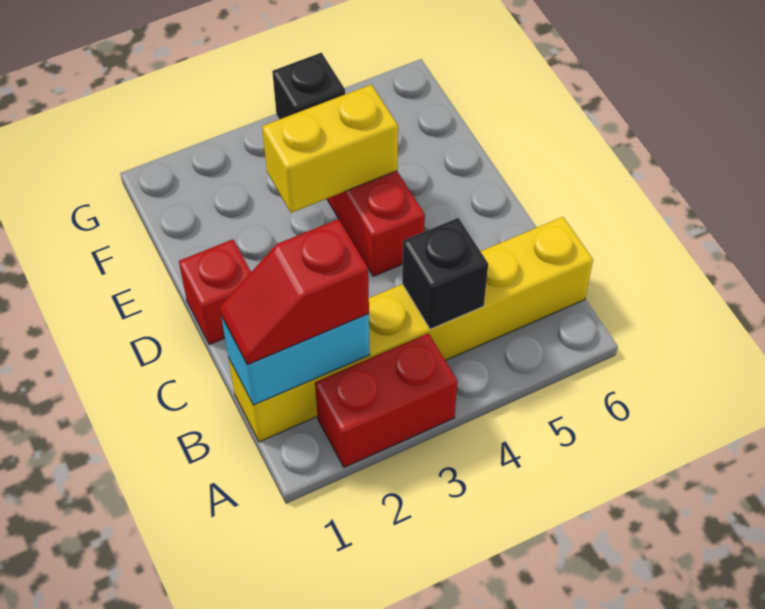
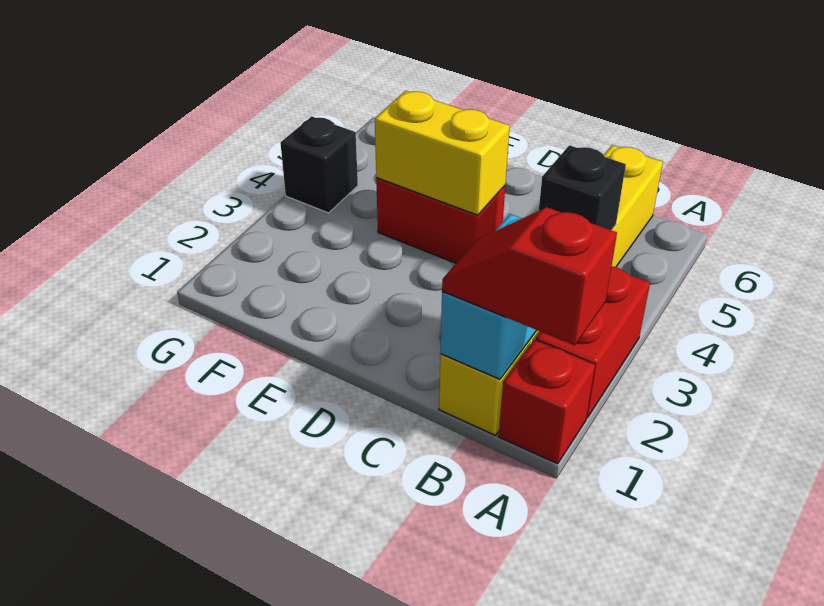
red 1x2 slope [220,219,369,365] -> red 1x2 slope turned to [442,207,617,345]
red 1x1 brick [179,239,251,345] -> red 1x1 brick moved to [499,340,595,464]
yellow 1x2 brick [262,85,398,213] -> yellow 1x2 brick turned to [375,91,510,215]

